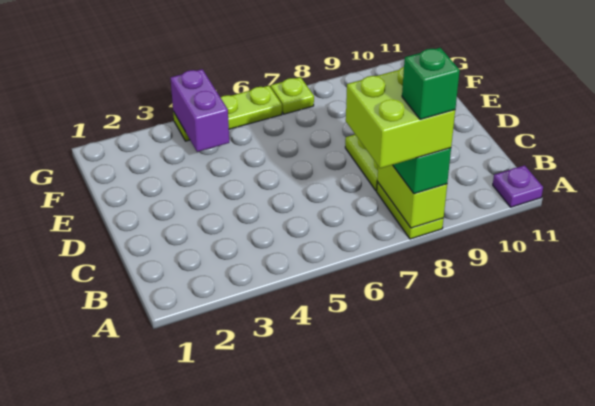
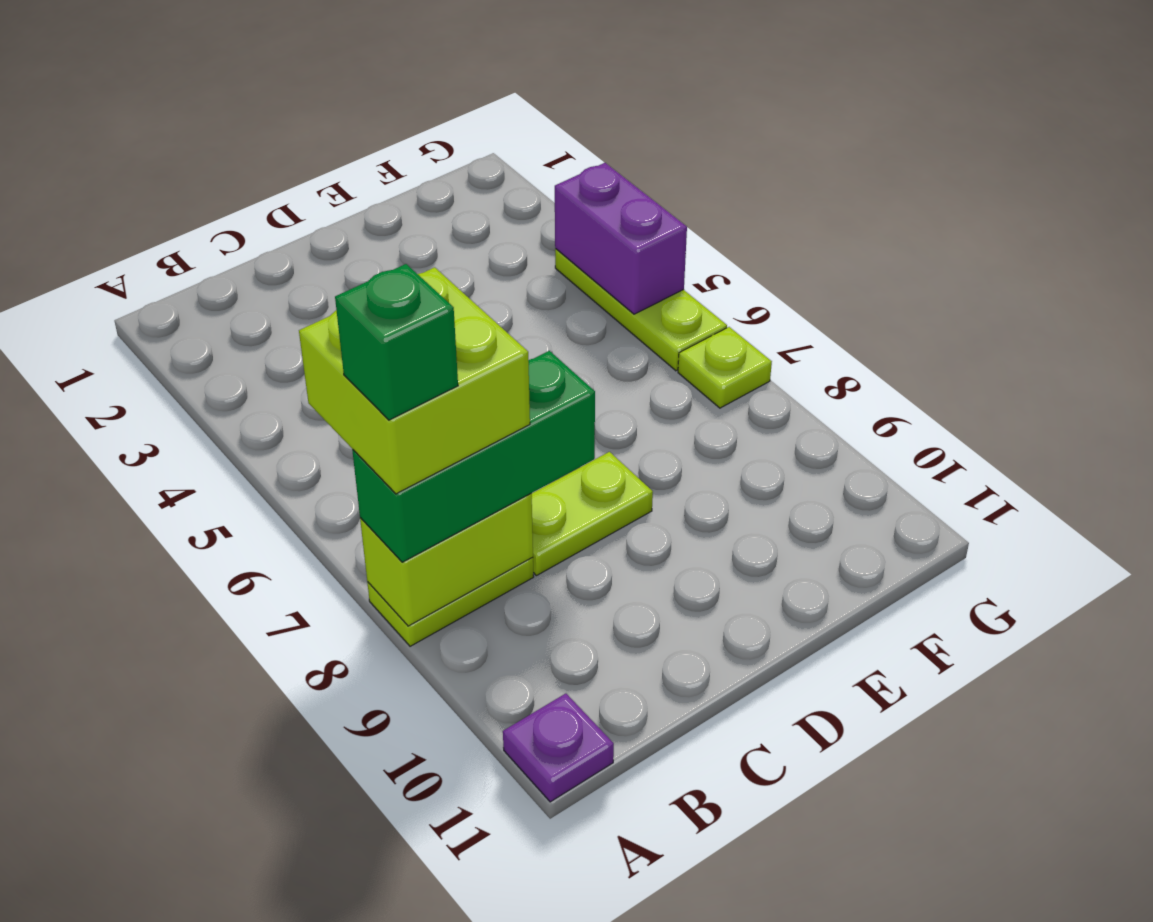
purple 1x2 brick [170,69,229,152] -> purple 1x2 brick turned to [555,163,687,314]

